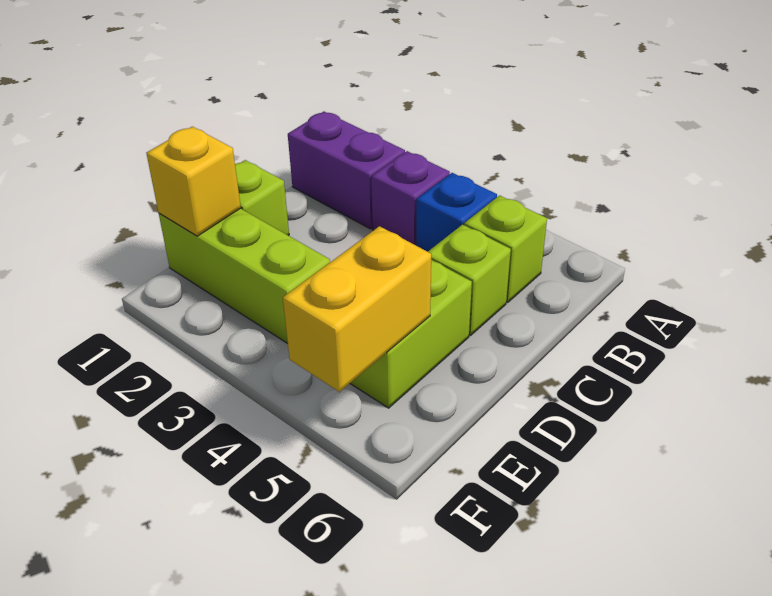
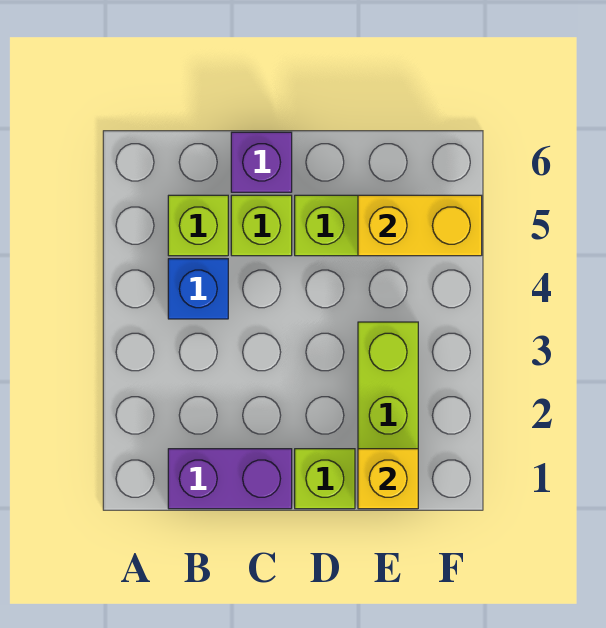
purple 1x2 brick [288,112,405,229] -> purple 1x2 brick turned to [168,449,292,509]
purple 1x1 brick [371,151,450,245] -> purple 1x1 brick moved to [231,132,292,192]

